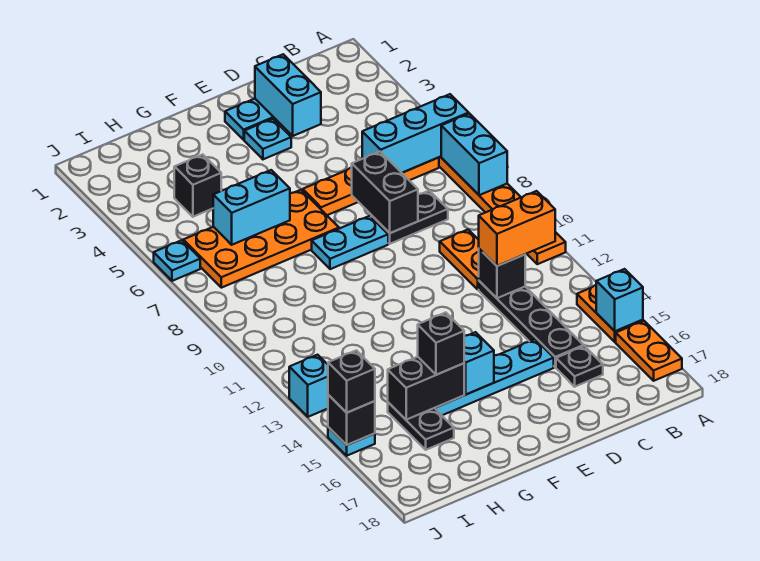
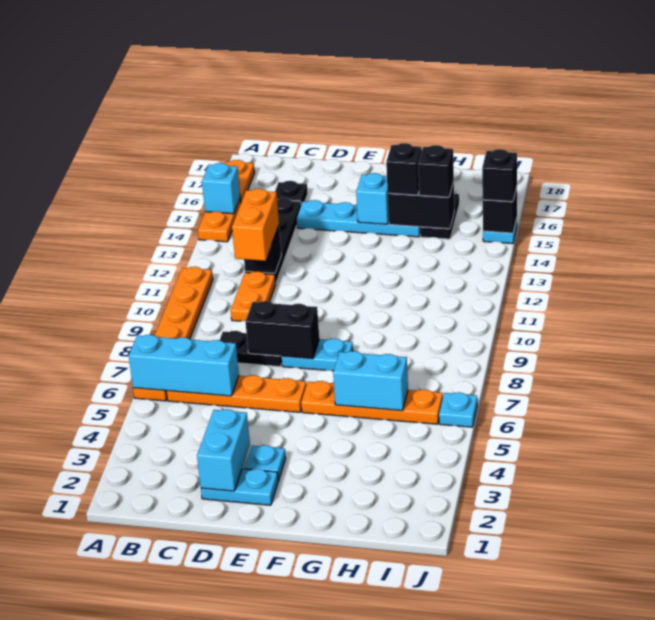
cyan 1x2 brick [441,114,507,195] -> none
orange 1x2 brick [479,191,555,266] -> orange 1x2 brick turned to [232,189,279,261]
black 1x2 brick [352,152,418,233] -> black 1x2 brick turned to [246,301,319,359]
orange 2x4 plate [183,190,339,288] -> orange 1x4 plate [301,381,443,424]
black 1x1 brick [174,155,221,217] -> black 1x1 brick moved to [418,145,454,197]
cyan 1x1 brick [289,355,328,417] -> none

